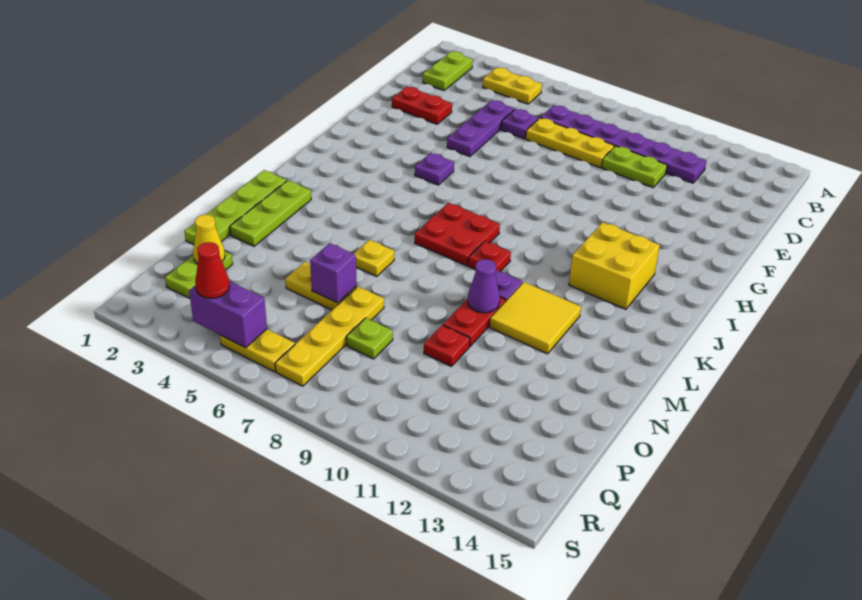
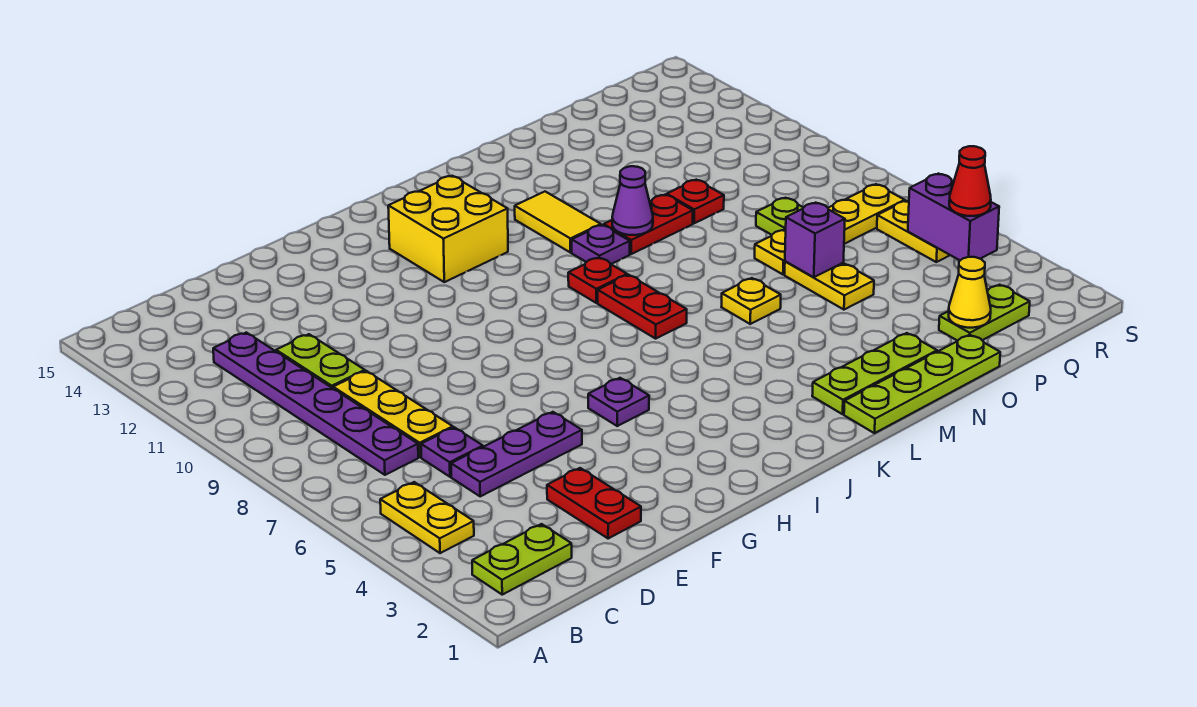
red 2x2 plate [415,203,500,266] -> red 1x2 plate [598,275,687,339]
yellow 2x2 tile [490,282,581,354] -> yellow 1x2 tile [515,192,601,253]

